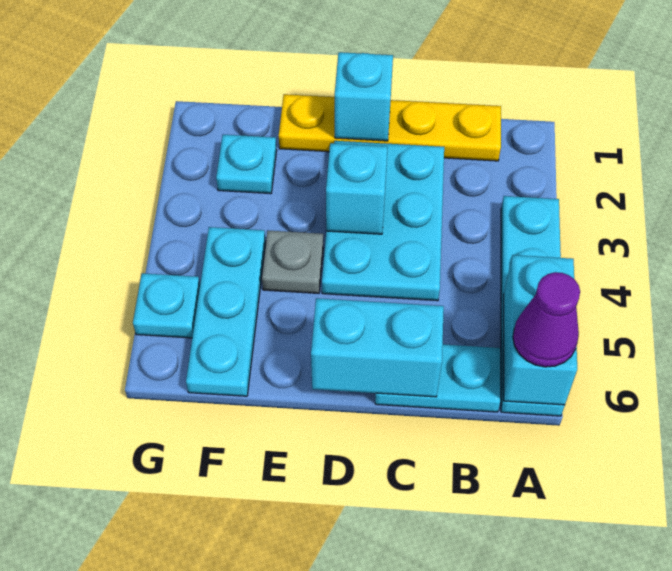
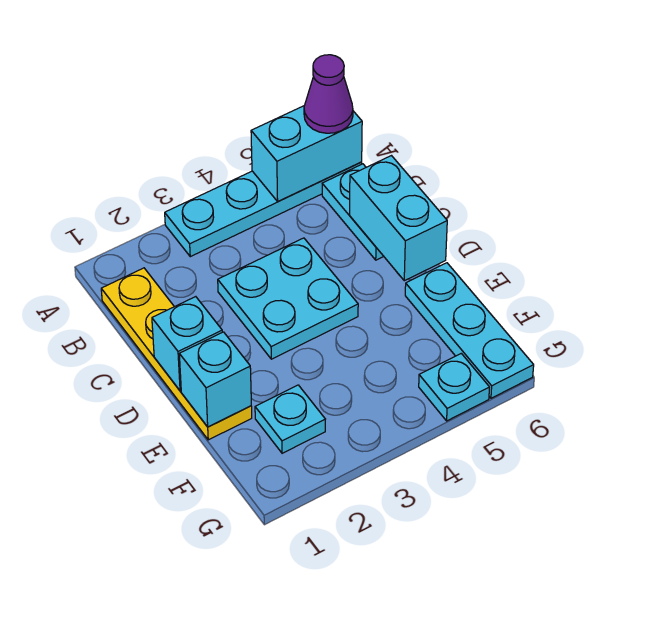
cyan 2x3 plate [322,141,444,301] -> cyan 2x2 plate [218,238,358,359]
cyan 1x1 brick [326,143,388,234] -> cyan 1x1 brick moved to [179,332,251,427]
grey 1x1 plate [262,231,323,293] -> none
cyan 1x3 plate [186,227,266,396] -> cyan 1x3 plate turned to [405,263,534,398]

